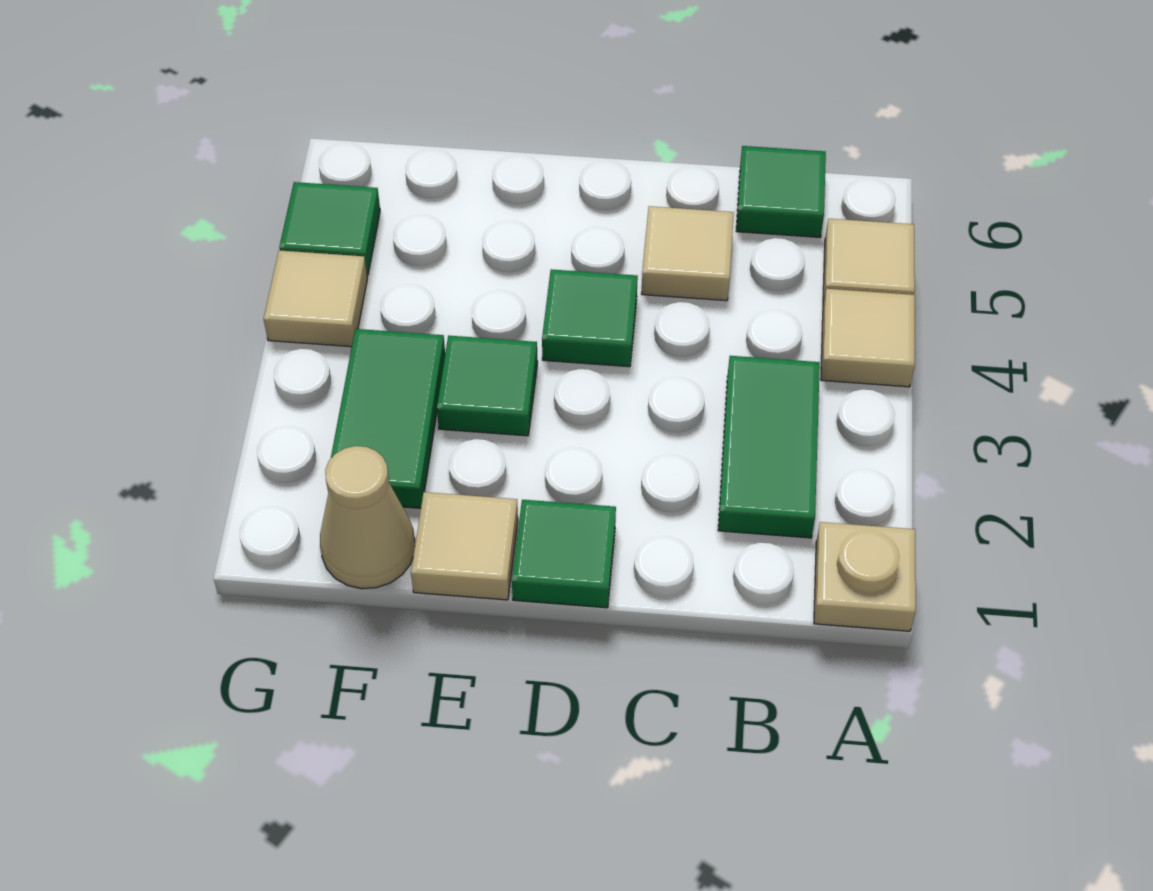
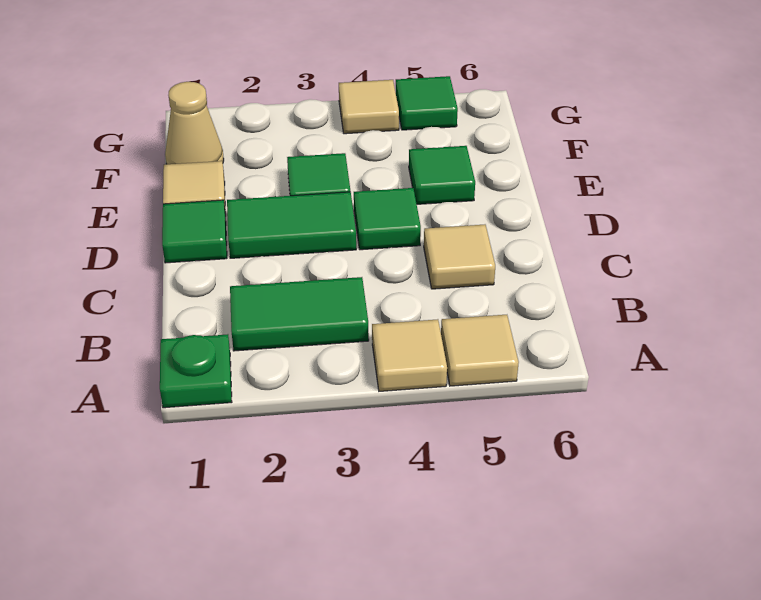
tan 1x1 plate [814,522,916,631] -> green 1x1 plate [160,334,232,408]
green 1x1 tile [736,146,826,237] -> green 1x1 tile moved to [409,146,475,204]
green 1x2 tile [331,329,445,508] -> green 1x2 tile moved to [227,192,356,258]

